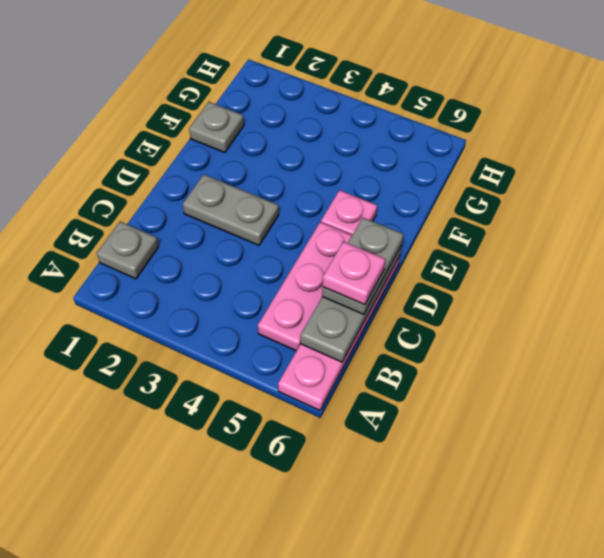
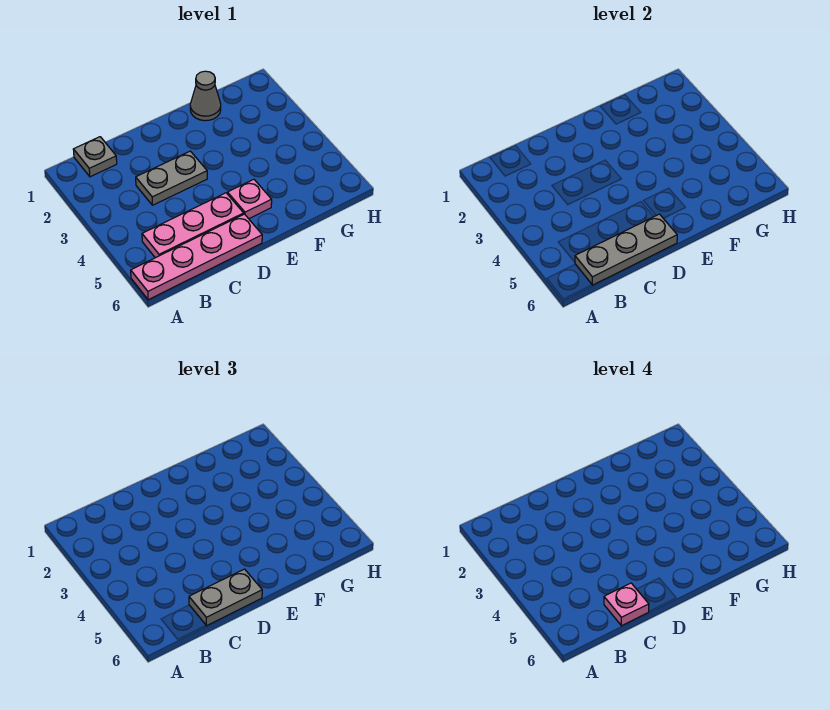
grey 1x2 plate [183,174,279,245] -> grey 1x2 plate turned to [136,151,207,205]
grey 1x1 plate [189,102,244,153] -> grey 1x1 cone [190,71,221,121]

